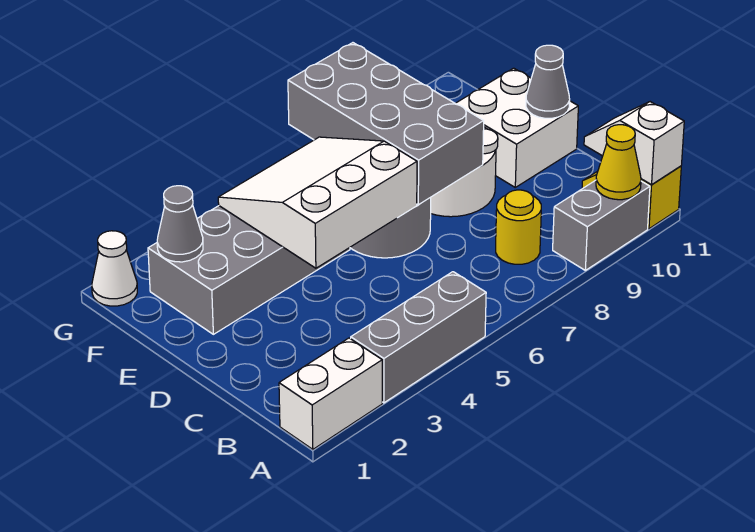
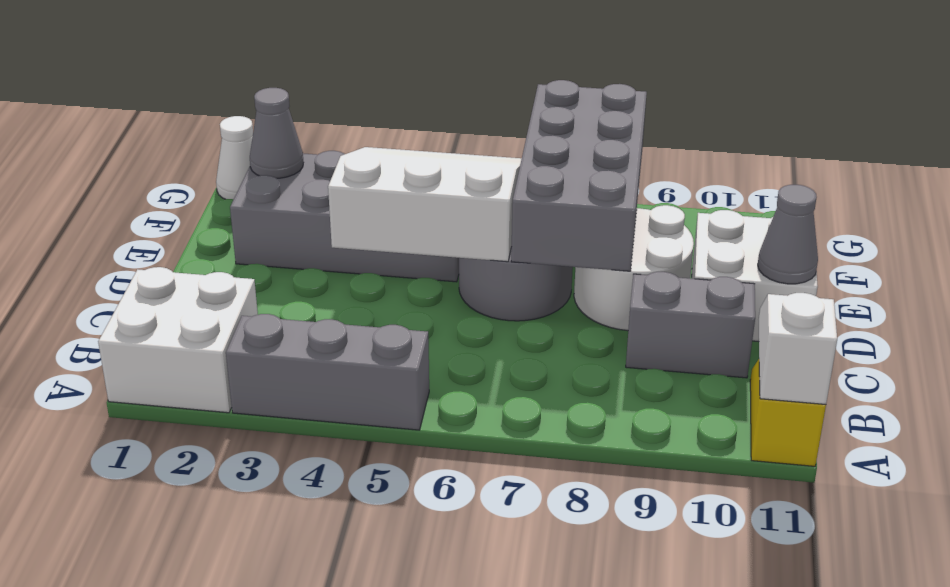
white 1x2 brick [279,338,382,449] -> white 2x2 brick [98,267,258,413]
grey 1x2 brick [553,180,650,270] -> grey 1x2 brick moved to [626,272,755,378]
yellow 1x1 cone [596,125,641,200] -> none
yellow 1x1 round brick [496,190,541,264] -> none

